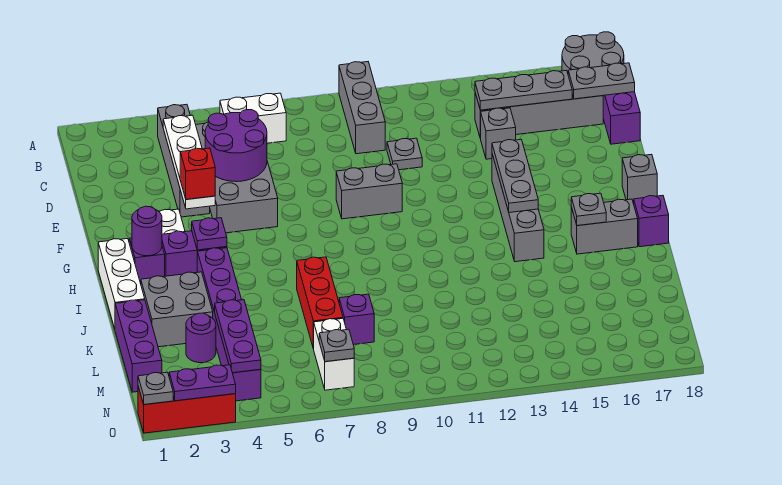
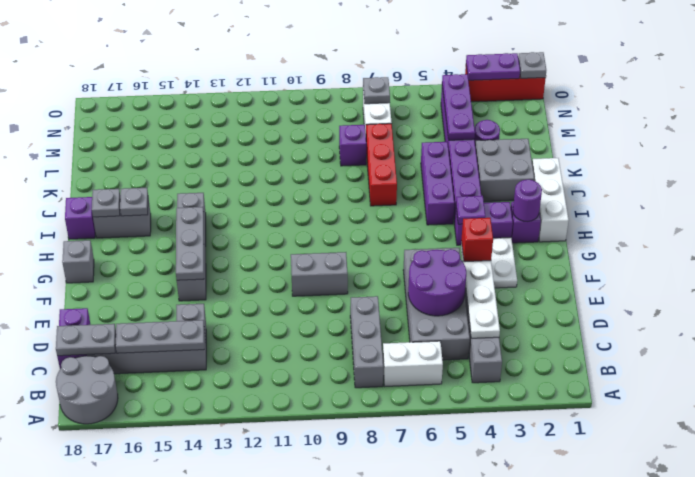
grey 1x3 brick [339,62,385,154] -> grey 1x3 brick moved to [350,296,383,388]
grey 1x1 plate [387,138,422,170] -> grey 1x1 plate moved to [92,189,120,217]
purple 1x3 brick [115,300,162,392] -> purple 1x3 brick moved to [421,142,454,225]

